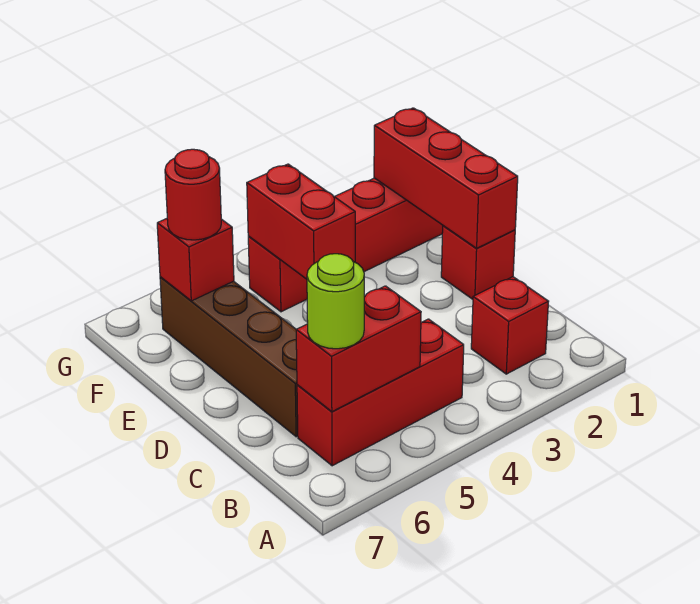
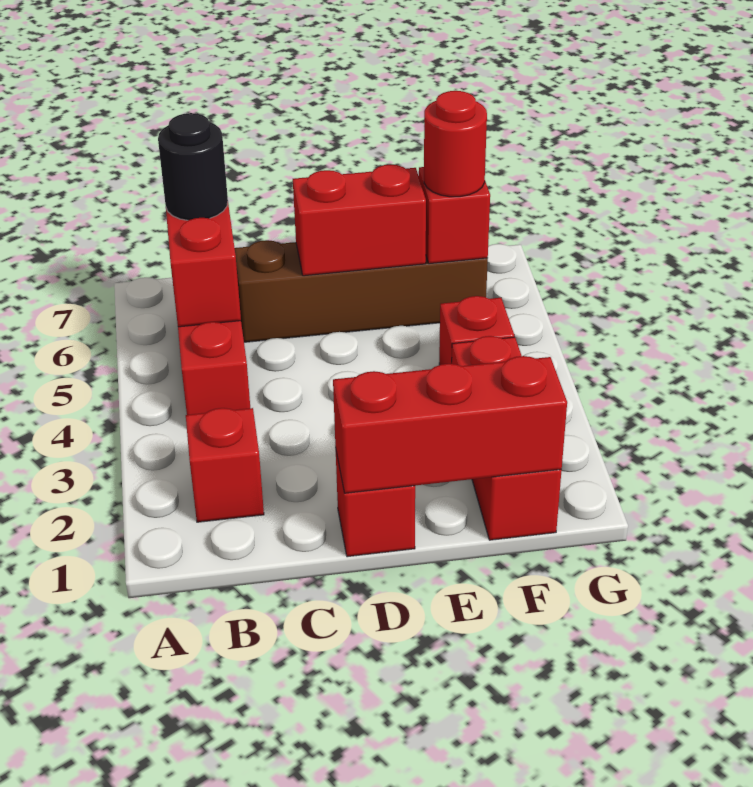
lime 1x1 round brick [307,254,364,349] -> black 1x1 round brick [158,113,228,220]
red 1x2 brick [247,164,355,279] -> red 1x2 brick moved to [293,165,426,276]

